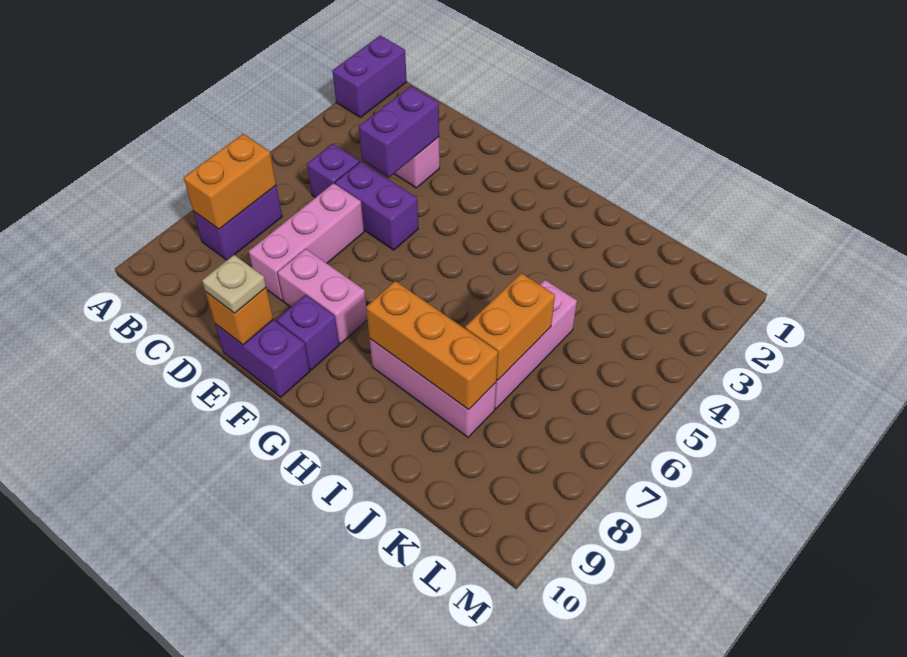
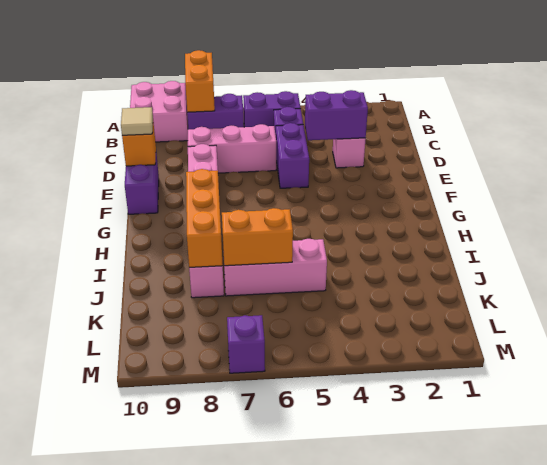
purple 1x2 brick [333,35,407,117] -> purple 1x2 brick moved to [243,91,301,127]
none -> pink 2x2 brick [130,81,188,142]
orange 1x2 brick [184,134,276,229] -> orange 1x2 brick turned to [185,50,215,112]
tan 1x1 plate [202,255,266,313] -> tan 1x1 tile [121,107,153,135]
purple 1x1 brick [277,295,339,370] -> purple 1x1 brick moved to [227,315,265,373]

